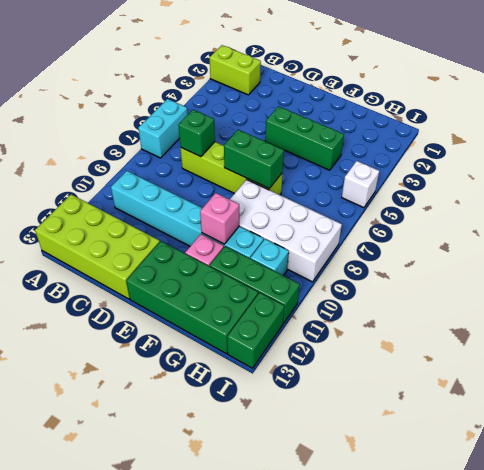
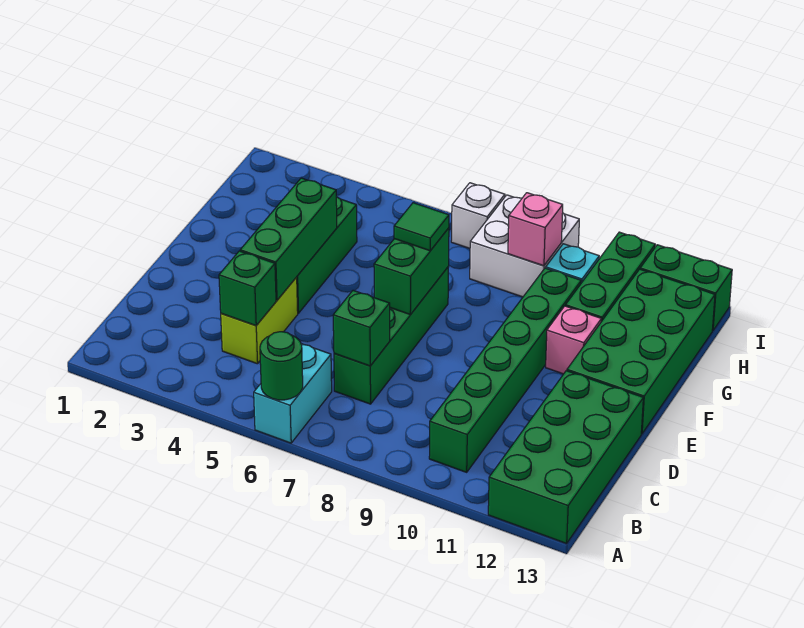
lime 1x2 brick [210,45,261,95] -> lime 1x2 brick moved to [221,277,298,364]
cyan 1x2 brick [138,99,188,158] -> cyan 1x2 brick turned to [254,344,332,443]
none -> green 1x1 round brick [260,332,303,400]
lime 2x4 brick [35,194,160,299] -> green 2x4 brick [488,371,643,544]
cyan 1x6 brick [111,171,264,258] -> green 1x6 brick [429,268,581,472]
none -> green 1x1 brick [219,251,276,325]
lime 1x4 brick [180,142,283,195] -> green 1x4 brick [334,267,448,404]
none -> green 1x3 brick [240,178,337,300]
none -> green 1x1 tile [394,203,449,251]
white 2x4 brick [230,180,342,282] -> white 2x2 brick [470,195,579,297]
pink 1x1 brick [200,193,239,244] -> pink 1x1 brick moved to [508,193,563,266]
white 1x1 brick [342,161,379,208] -> white 1x1 brick moved to [451,183,505,249]

